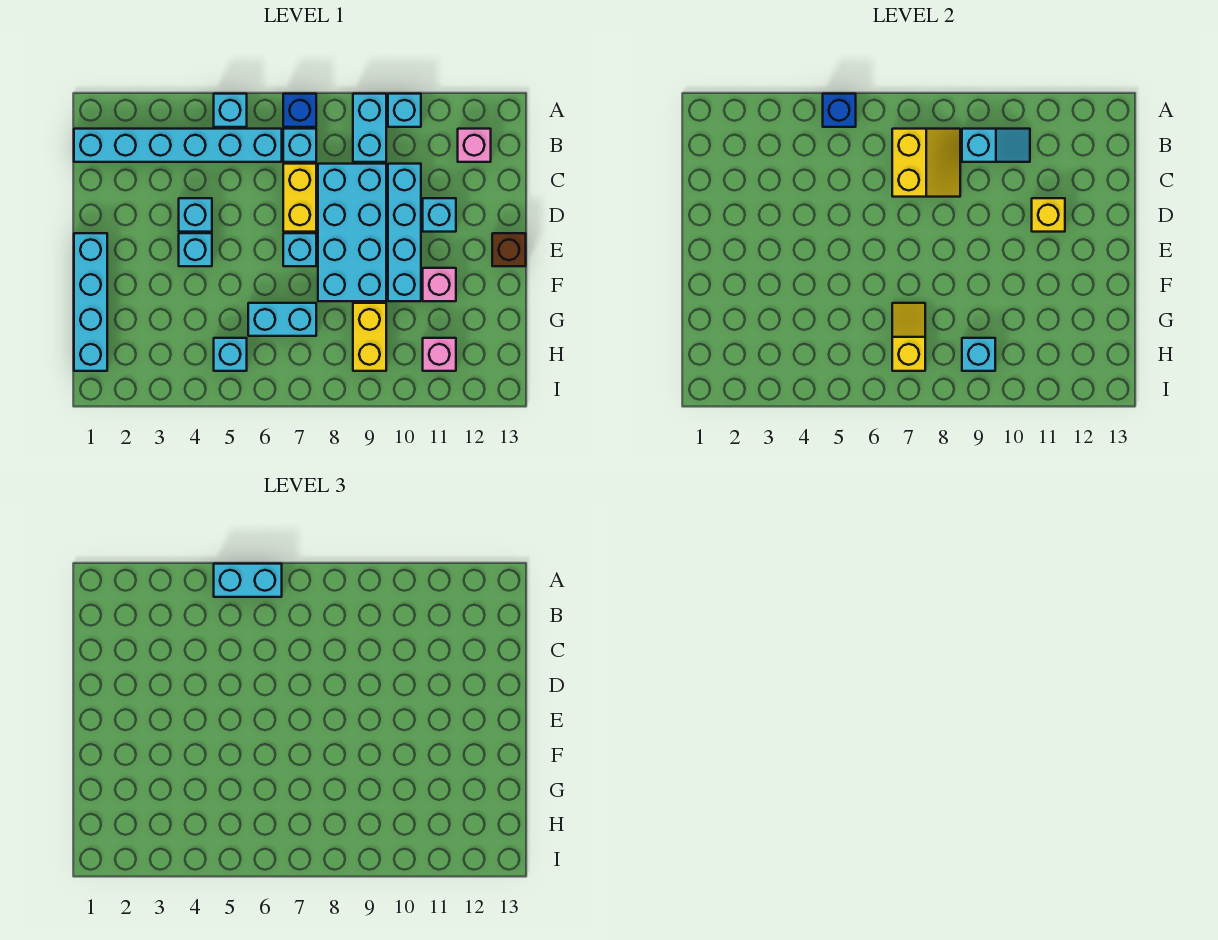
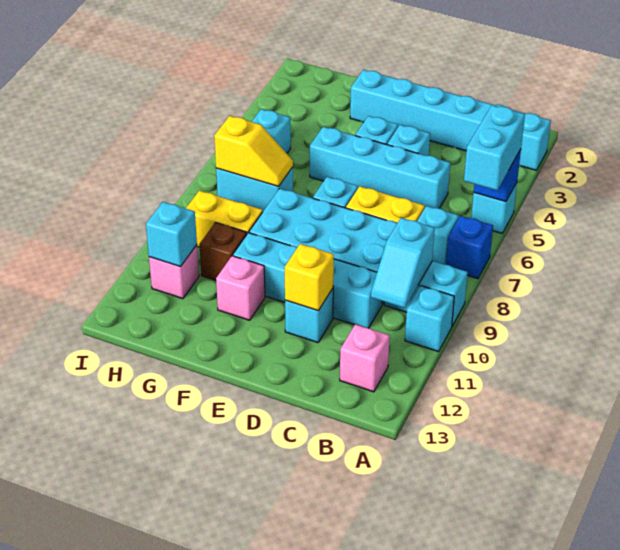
cyan 1x6 brick [74,129,282,162] -> cyan 1x6 brick turned to [350,70,551,170]
yellow 2x2 slope [892,129,960,197] -> none
cyan 1x4 brick [74,233,107,371] -> cyan 1x4 brick moved to [310,127,450,208]
brown 1x1 brick [492,233,526,266] -> brown 1x1 brick moved to [199,223,247,280]
cyan 1x2 brick [248,303,316,336] -> cyan 1x2 brick turned to [216,167,293,211]
cyan 1x1 brick [962,338,995,371] -> cyan 1x1 brick moved to [146,202,197,267]

